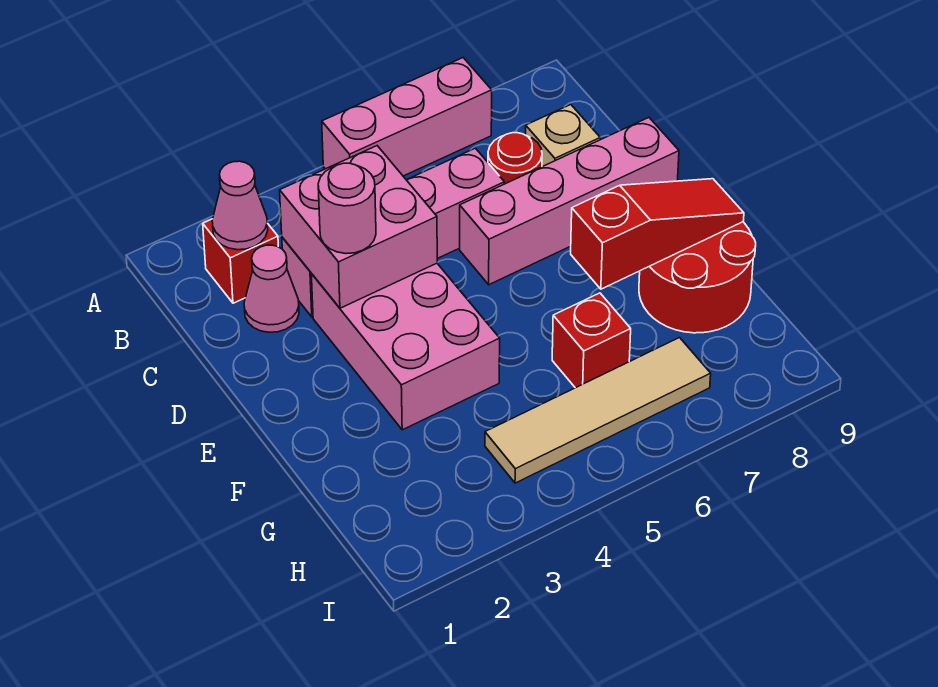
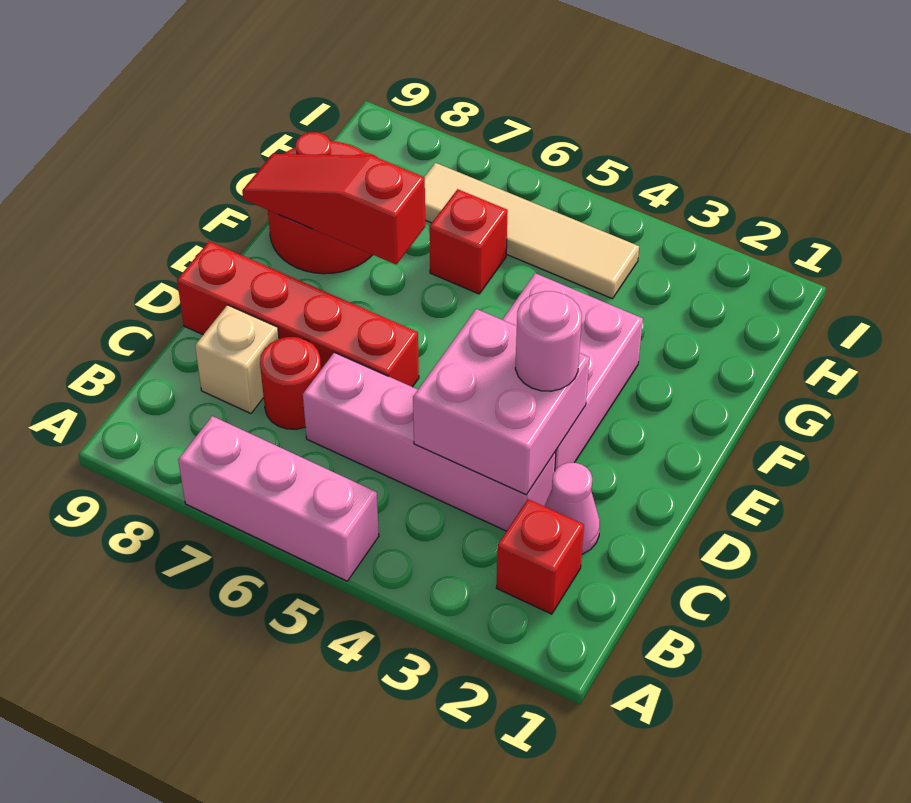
pink 1x1 cone [212,161,268,250] -> none
pink 1x4 brick [460,118,679,285] -> red 1x4 brick [177,241,419,387]

